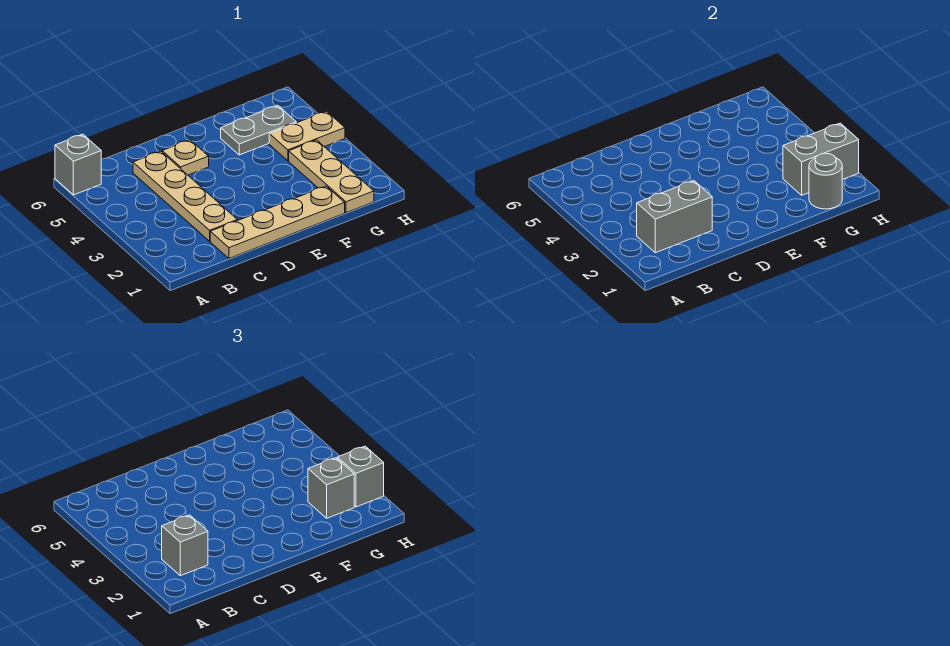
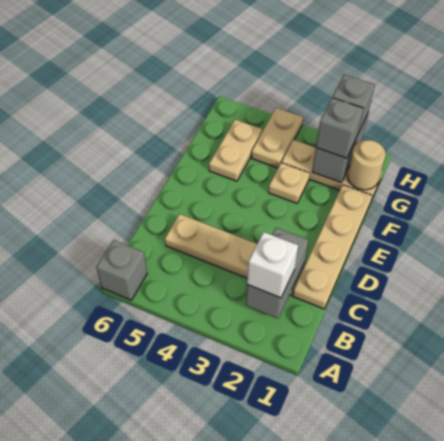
grey 1x1 brick [162,515,208,576] -> white 1x1 brick [247,232,298,298]
tan 1x1 plate [162,140,209,175] -> tan 1x1 plate moved to [268,163,310,203]
grey 1x2 plate [221,105,296,155] -> tan 1x2 plate [209,120,262,181]
grey 1x1 round brick [809,153,842,209] -> tan 1x1 round brick [347,140,386,190]

